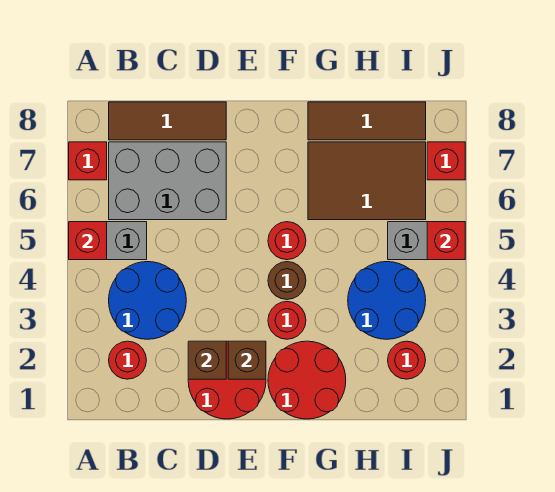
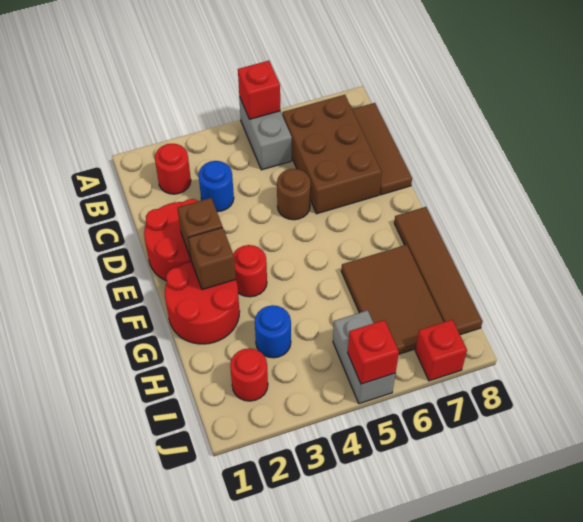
red 1x1 brick [69,142,107,180] -> none
blue 2x2 round brick [109,262,186,339] -> blue 1x1 round brick [199,161,234,212]
grey 2x3 brick [109,142,226,220] -> brown 2x3 brick [282,95,382,214]
brown 1x1 brick [188,341,226,379] -> brown 1x1 brick moved to [188,227,236,290]
brown 1x1 round brick [268,262,306,299] -> brown 1x1 round brick moved to [277,169,311,220]
red 1x1 round brick [268,222,306,260] -> none
brown 1x3 tile [308,102,426,140] -> brown 1x4 tile [394,207,483,335]
blue 2x2 round brick [348,262,426,339] -> blue 1x1 round brick [255,305,291,358]

